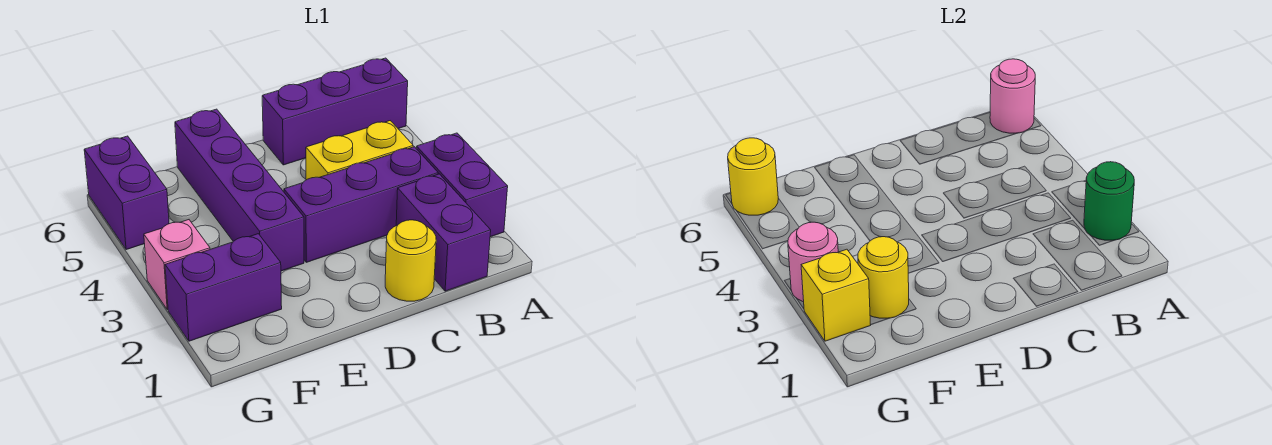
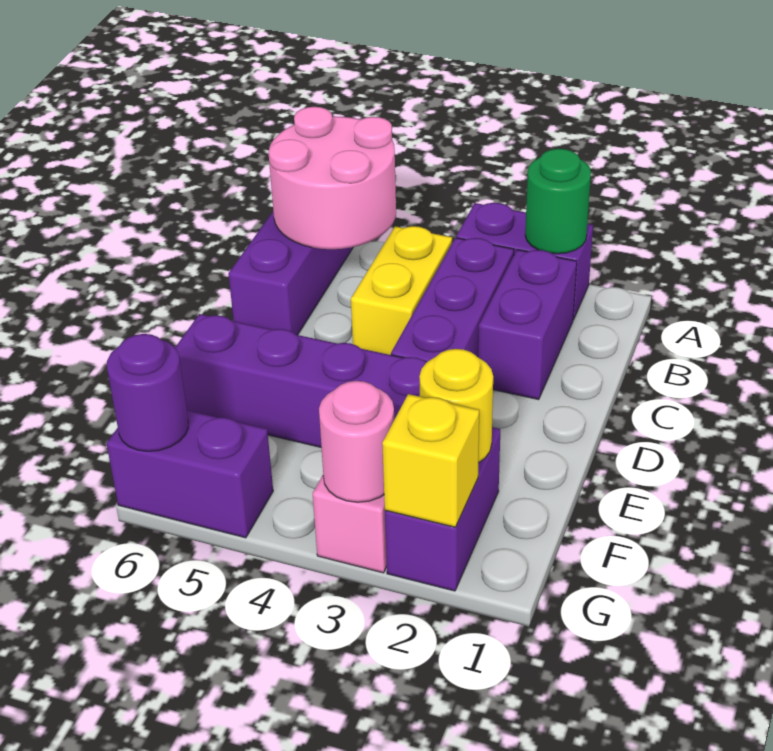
pink 1x1 round brick [990,59,1035,133] -> pink 2x2 round brick [269,107,396,249]
purple 1x2 brick [396,174,491,291] -> purple 1x2 brick turned to [478,250,577,399]
yellow 1x1 round brick [385,220,436,301] -> none
yellow 1x1 round brick [728,138,778,215] -> purple 1x1 round brick [107,334,188,451]

